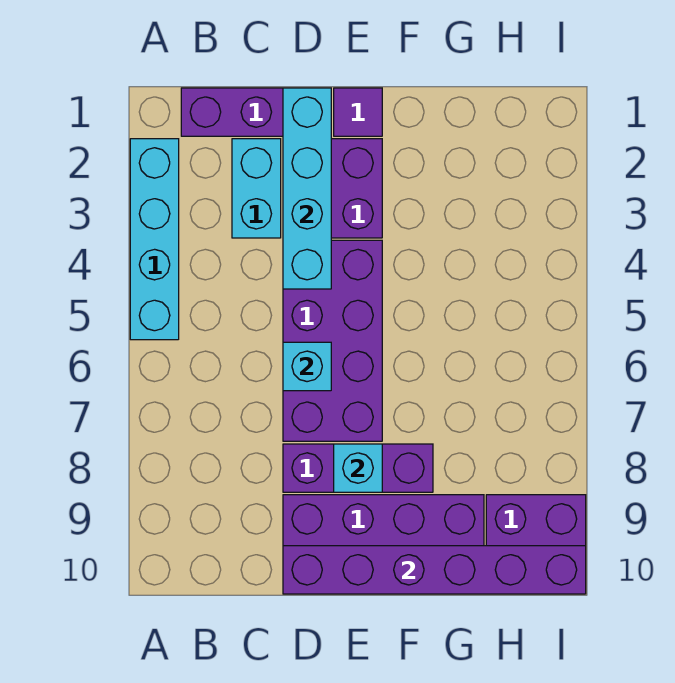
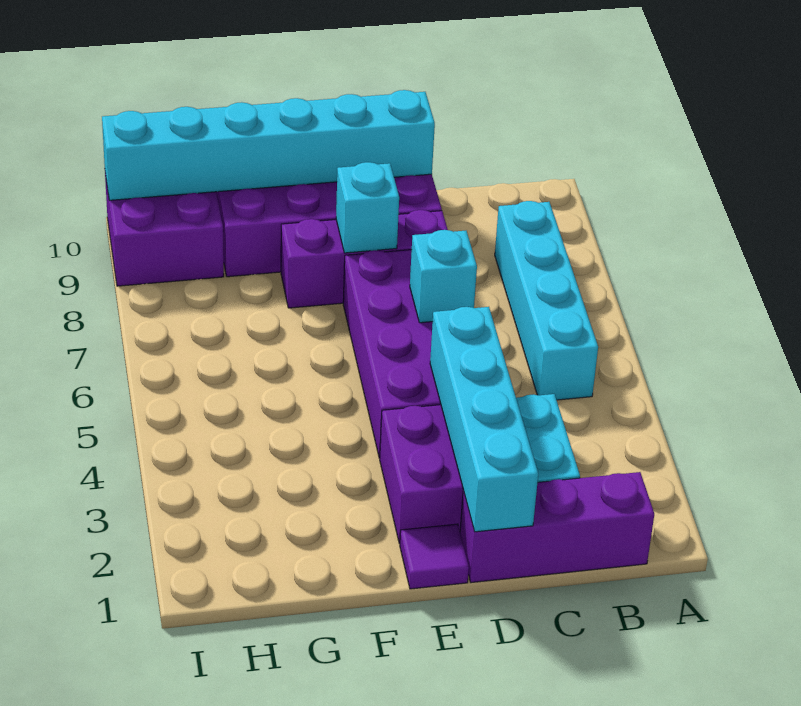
cyan 1x4 brick [130,139,179,340] -> cyan 1x4 brick moved to [495,201,598,400]
purple 1x6 brick [283,546,586,594] -> cyan 1x6 brick [102,90,435,200]

